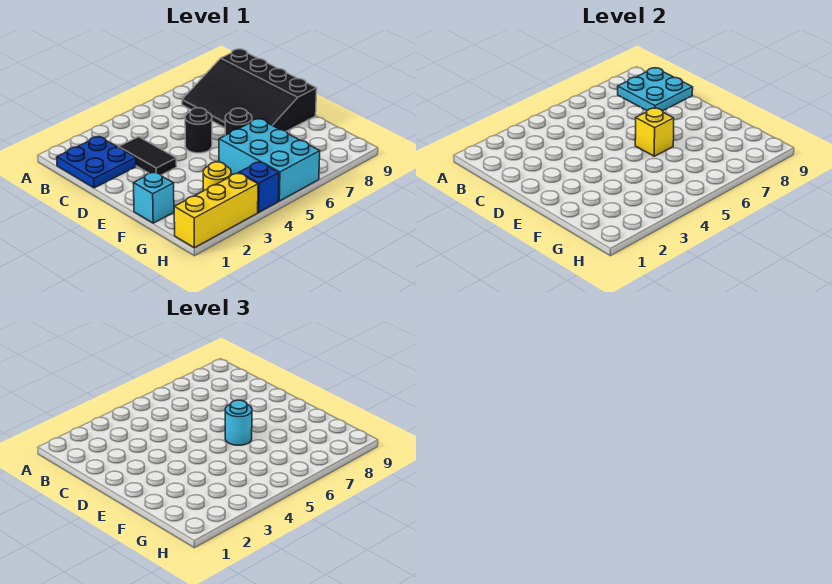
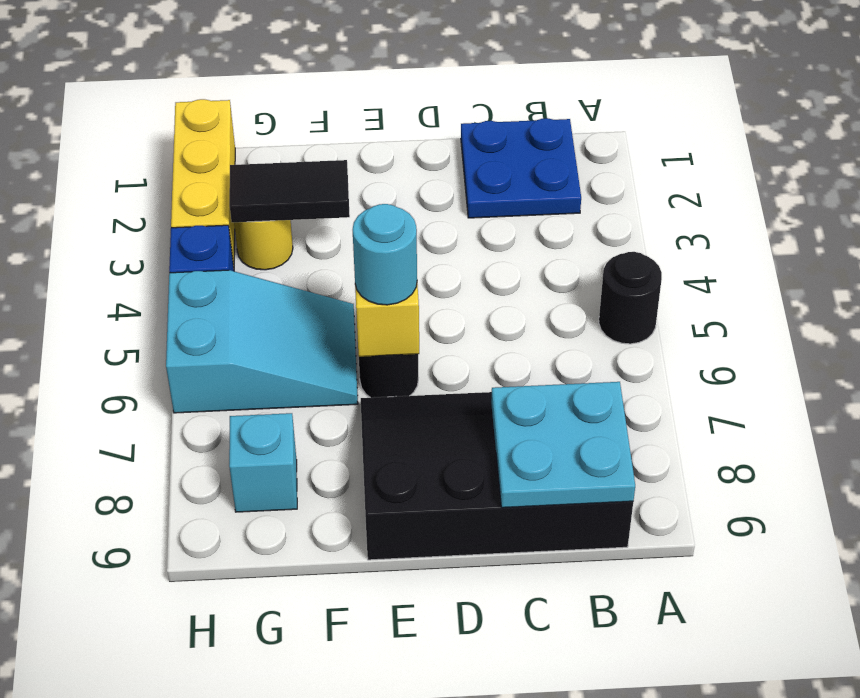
black 1x2 tile [119,137,177,175] -> black 1x2 tile moved to [230,160,350,222]
black 1x1 round brick [185,108,212,153] -> black 1x1 round brick moved to [599,252,662,344]
cyan 1x1 brick [133,172,174,223] -> cyan 1x1 brick moved to [229,413,297,512]
cyan 2x3 brick [219,119,320,201] -> cyan 2x3 slope [166,270,358,413]

